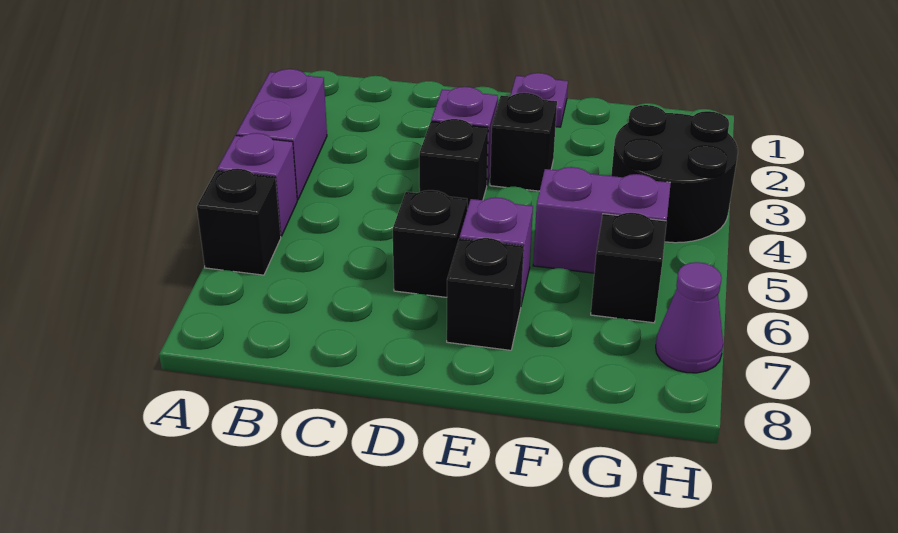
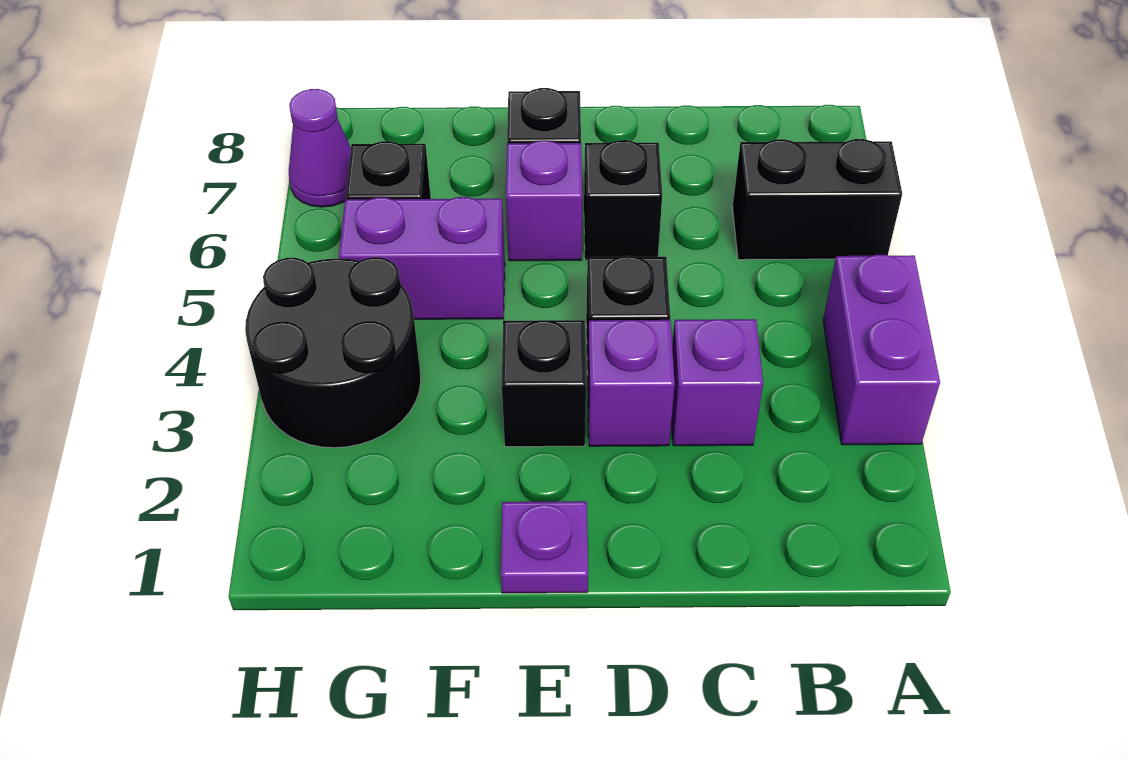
purple 1x1 brick [217,133,297,236] -> purple 1x1 brick moved to [672,319,763,446]
black 1x1 brick [197,169,281,275] -> black 1x2 brick [733,139,902,260]

